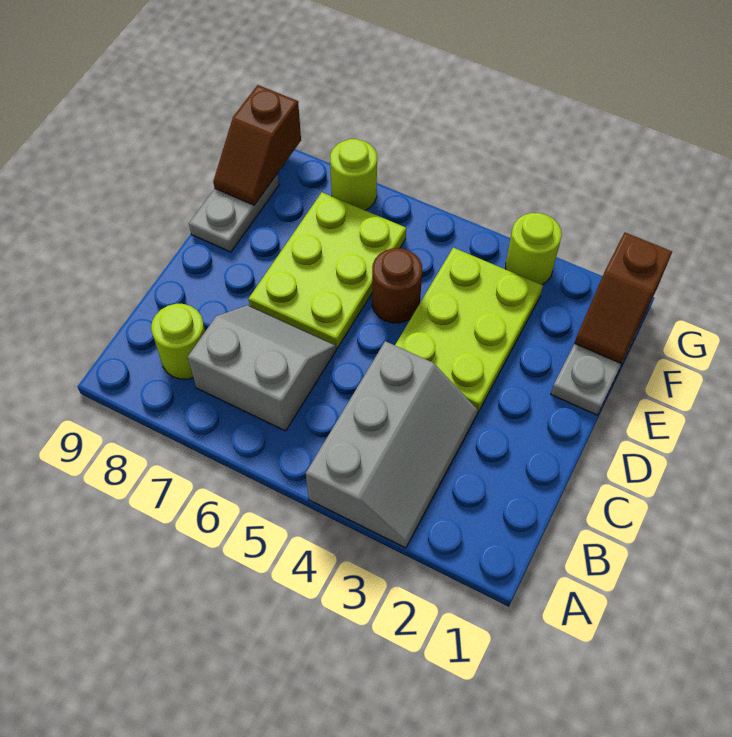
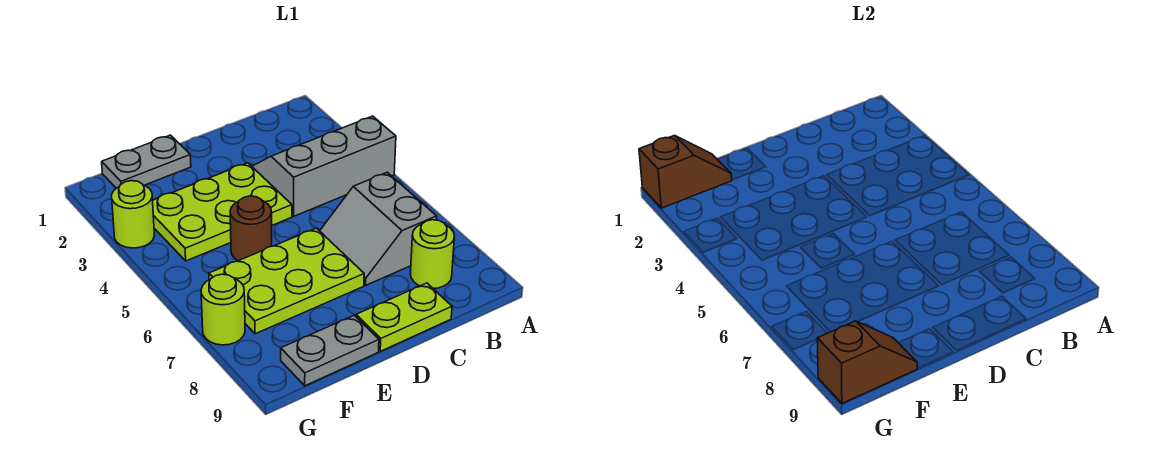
none -> lime 1x2 plate [356,283,452,351]

